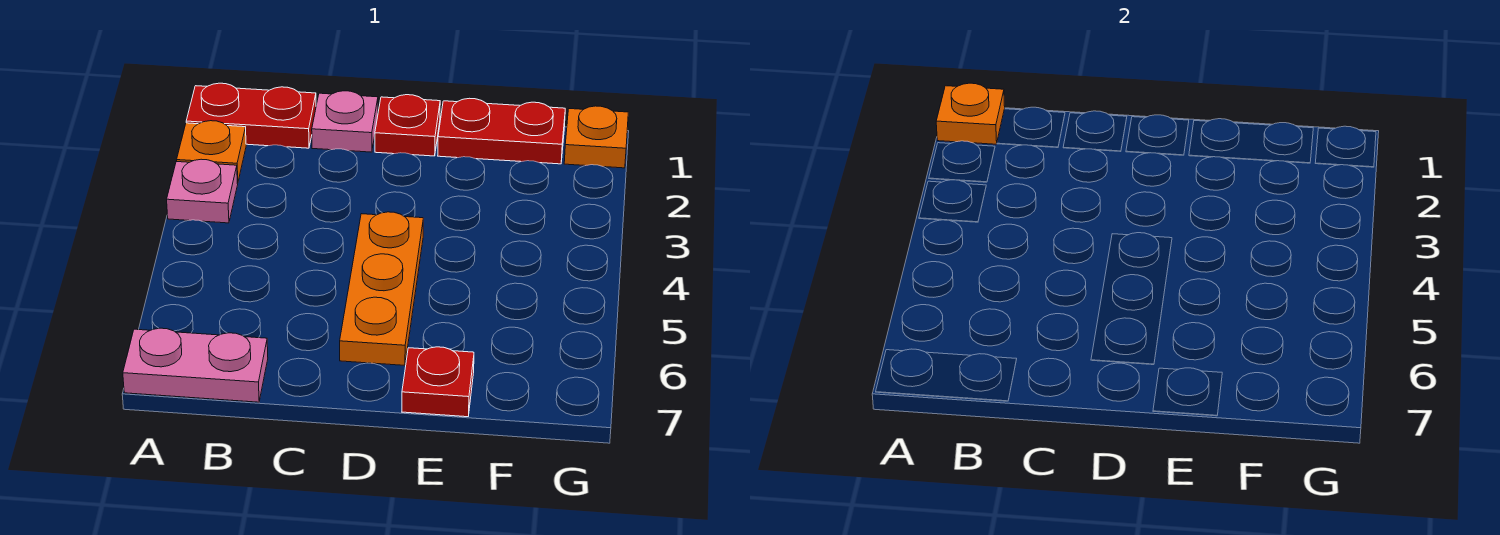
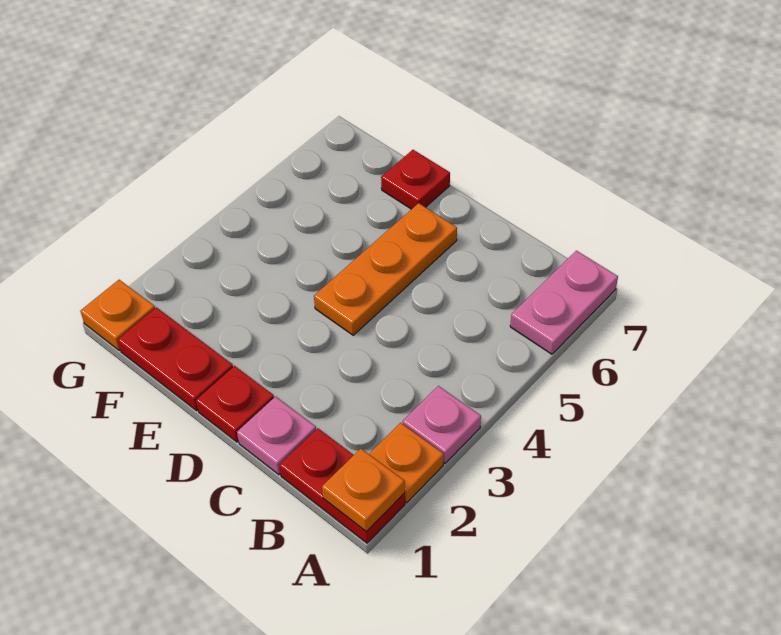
pink 1x2 plate [123,328,268,402] -> pink 1x2 plate turned to [510,251,618,354]

